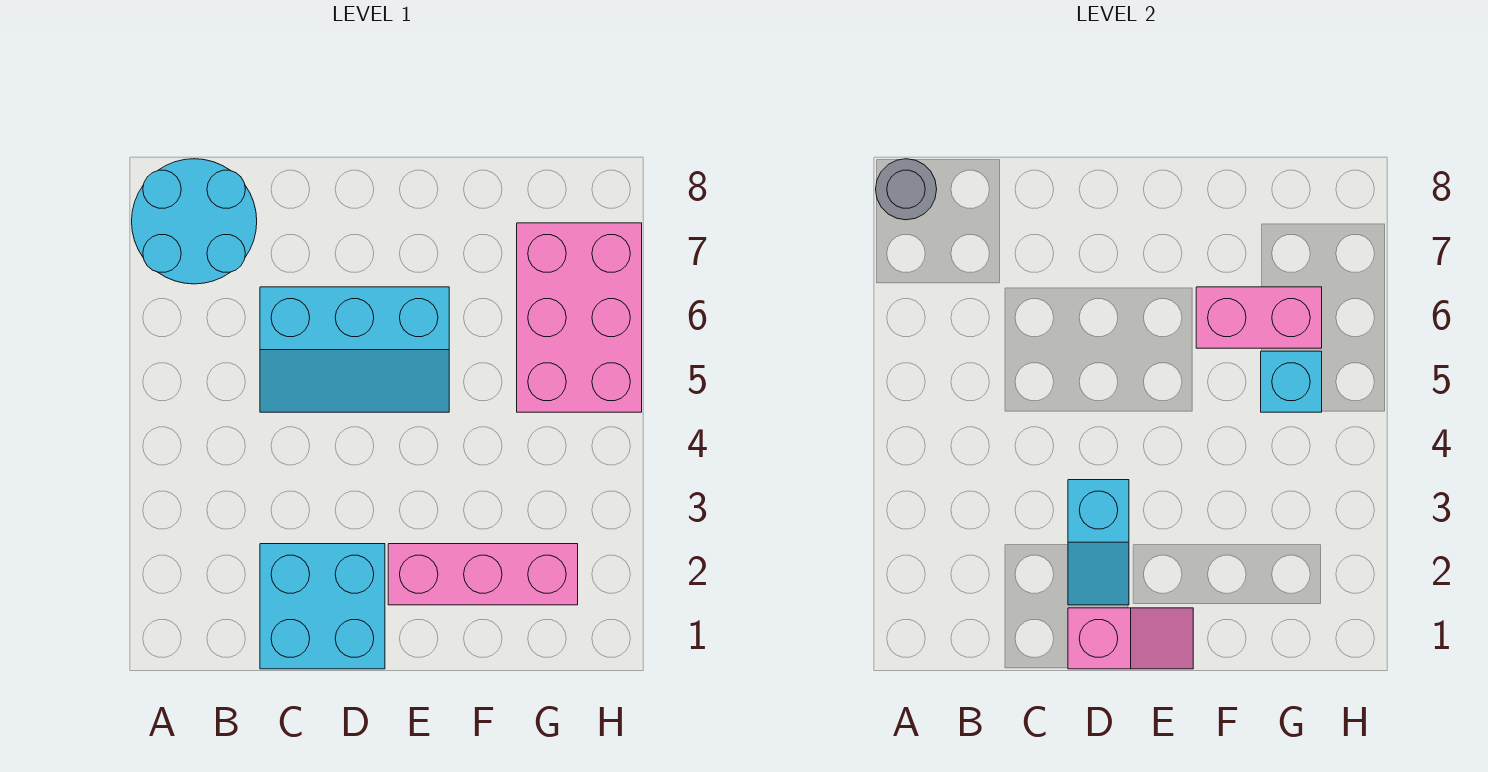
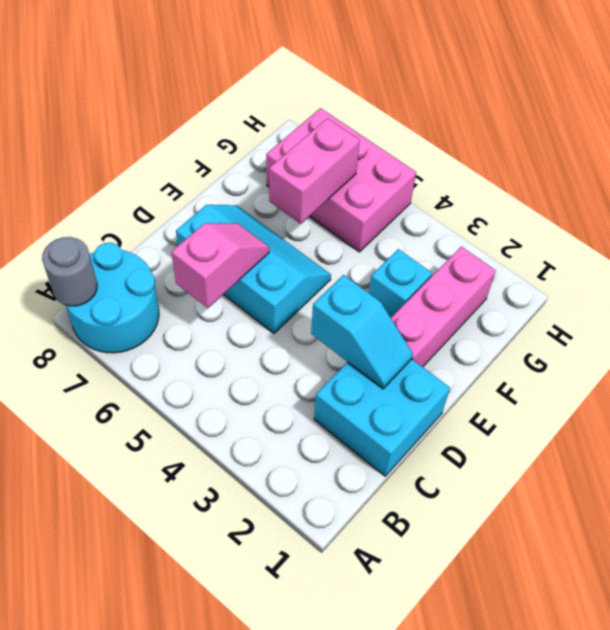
cyan 2x3 slope [260,287,449,412] -> cyan 2x3 slope turned to [176,205,331,333]
pink 1x2 slope [1068,608,1193,669] -> pink 1x2 slope moved to [171,223,269,308]
cyan 1x1 brick [1261,351,1322,412] -> cyan 1x1 brick moved to [369,249,432,318]

